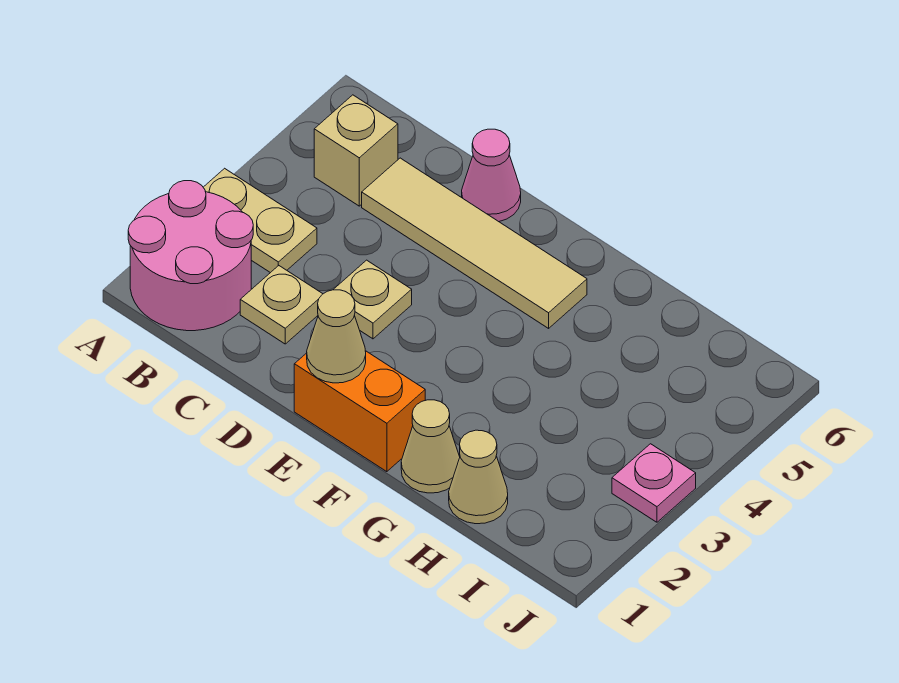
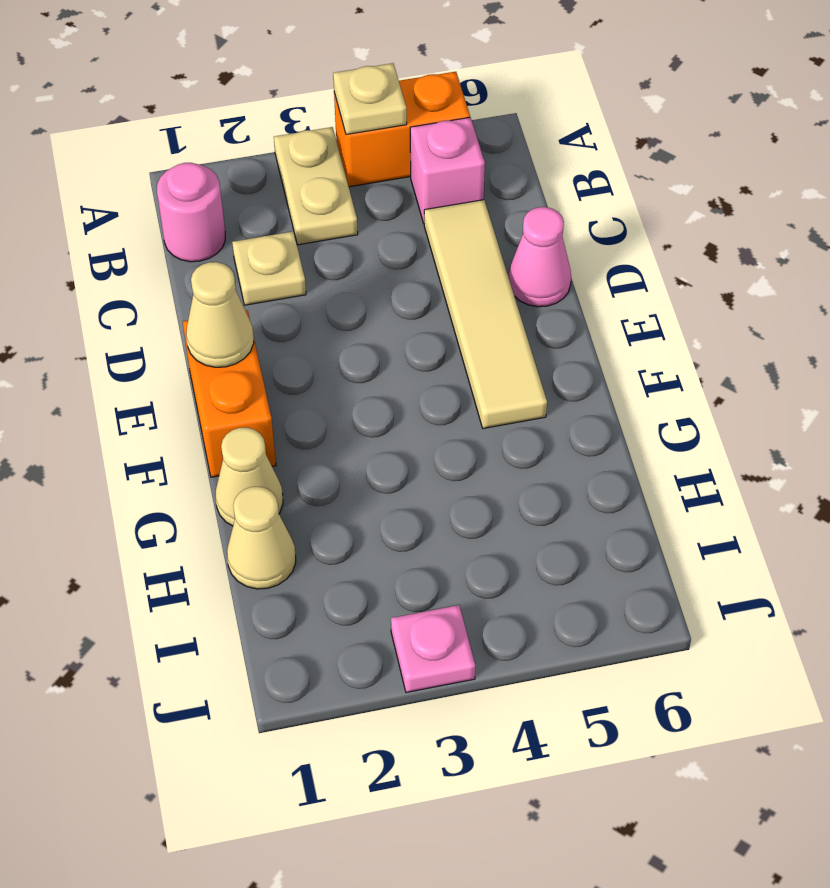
pink 2x2 round brick [128,181,253,331] -> pink 1x1 round brick [157,163,225,262]
none -> orange 1x2 brick [334,72,470,187]
tan 1x1 brick [314,95,398,206] -> pink 1x1 brick [410,117,485,223]
tan 1x1 plate [333,260,412,339] -> tan 1x1 plate moved to [333,63,407,135]

